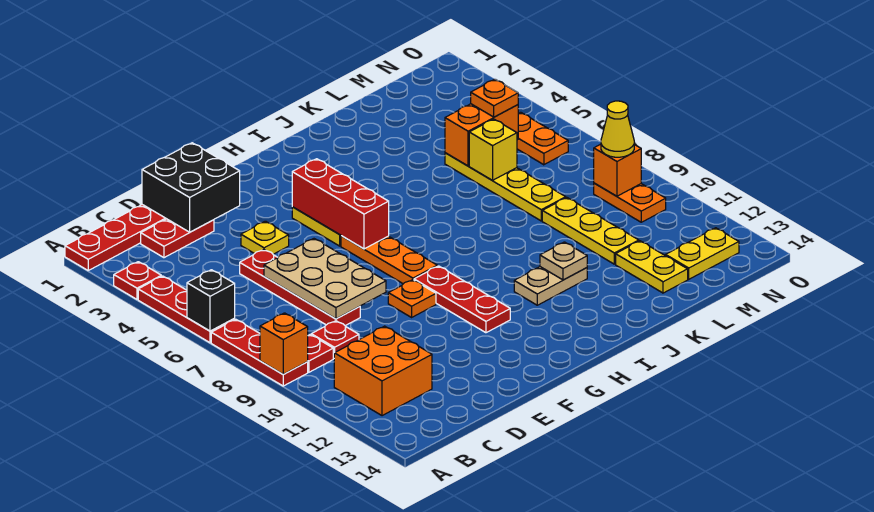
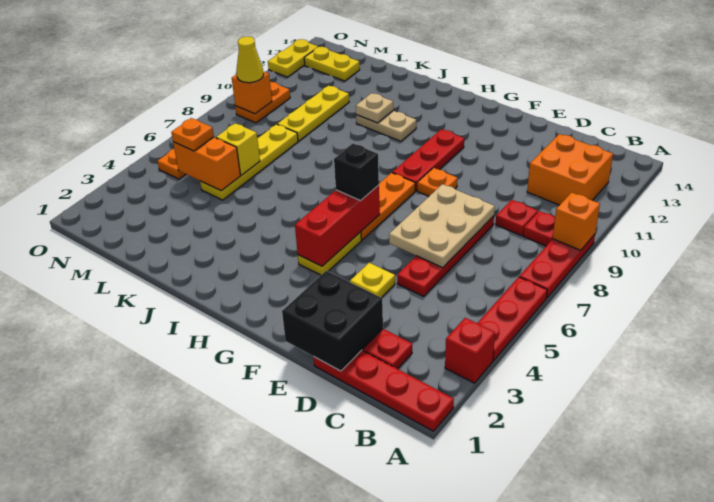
red 1x1 plate [114,262,161,299] -> red 1x1 brick [445,318,495,383]
black 1x1 brick [187,270,235,331] -> black 1x1 brick moved to [334,144,379,201]
yellow 1x2 plate [616,241,688,293] -> yellow 1x2 plate moved to [268,39,318,77]

